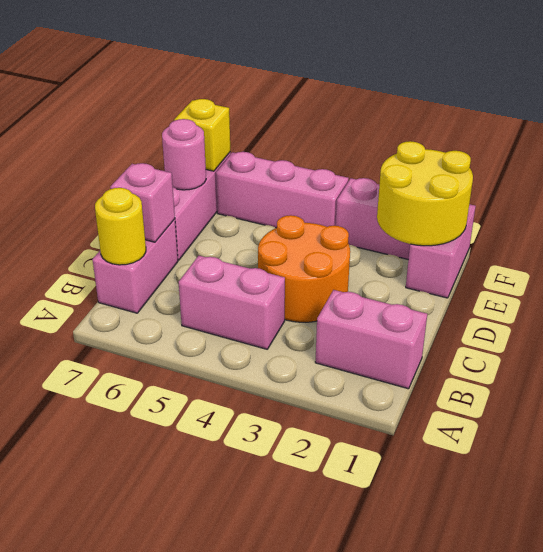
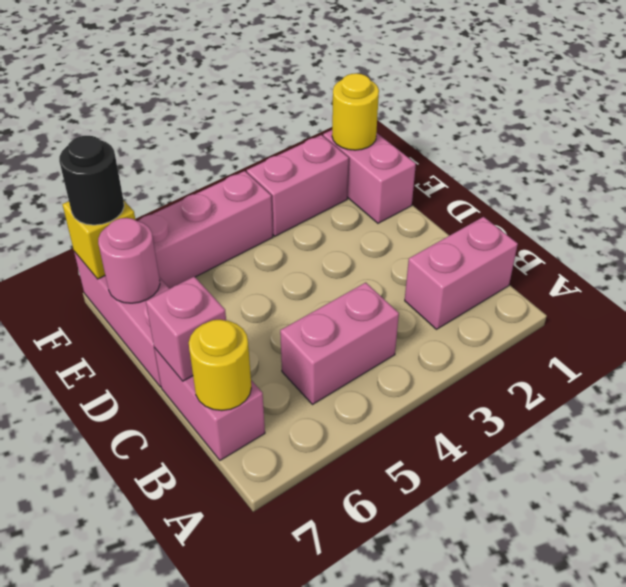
orange 2x2 round brick [258,215,350,322] -> none
yellow 2x2 round brick [377,141,473,246] -> yellow 1x1 round brick [332,73,379,150]
none -> black 1x1 round brick [59,136,124,225]

